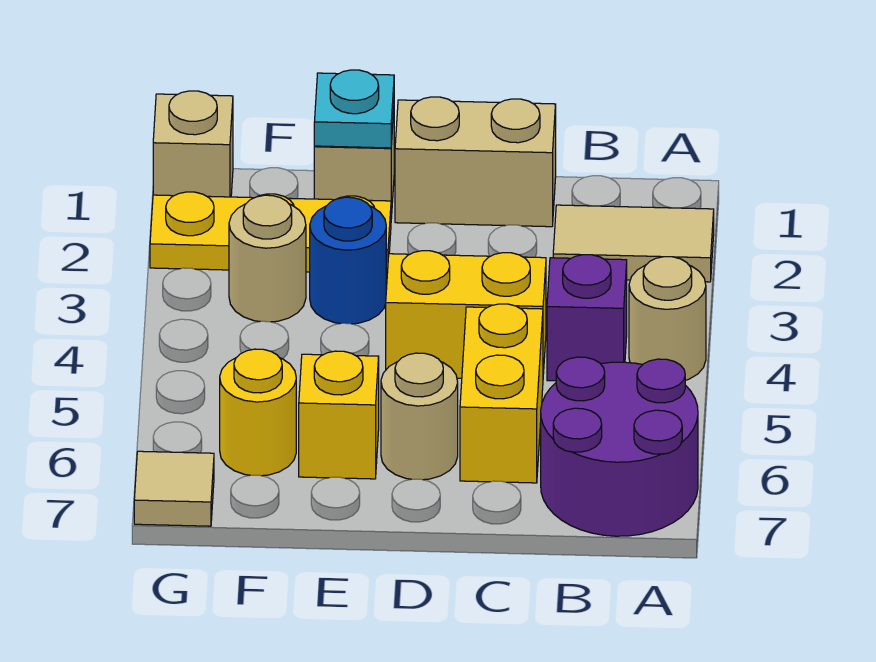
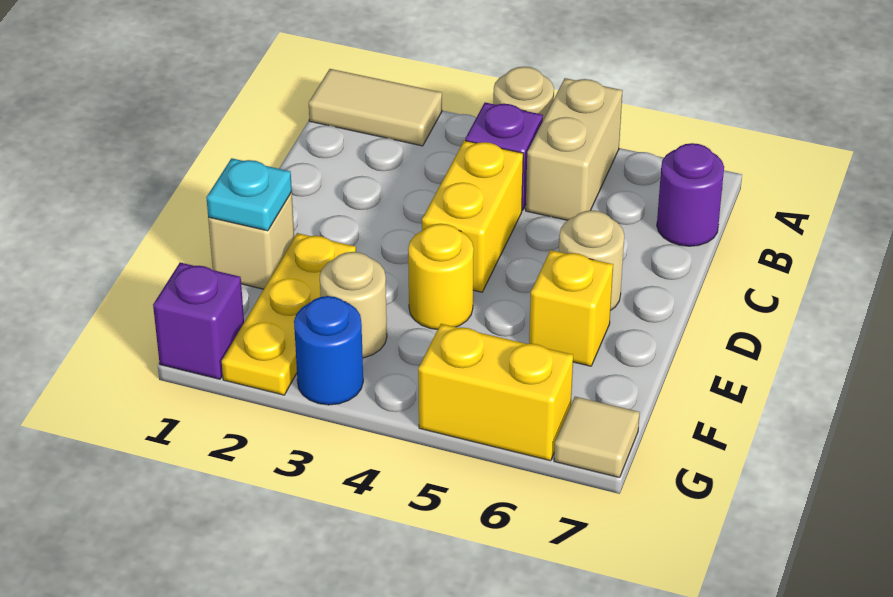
tan 1x2 tile [553,205,714,282] -> tan 1x2 tile turned to [309,69,442,146]
purple 2x2 round brick [541,357,698,536] -> purple 1x1 round brick [657,143,724,246]
tan 1x2 brick [395,97,556,227] -> tan 1x2 brick moved to [526,78,623,220]
yellow 1x2 brick [460,304,543,483] -> yellow 1x2 brick moved to [418,324,573,461]
blue 1x1 round brick [310,197,386,324] -> blue 1x1 round brick moved to [294,296,363,405]
yellow 1x1 round brick [220,349,296,476] -> yellow 1x1 round brick moved to [408,224,474,329]
tan 1x1 brick [153,91,233,197] -> purple 1x1 brick [153,263,244,379]

